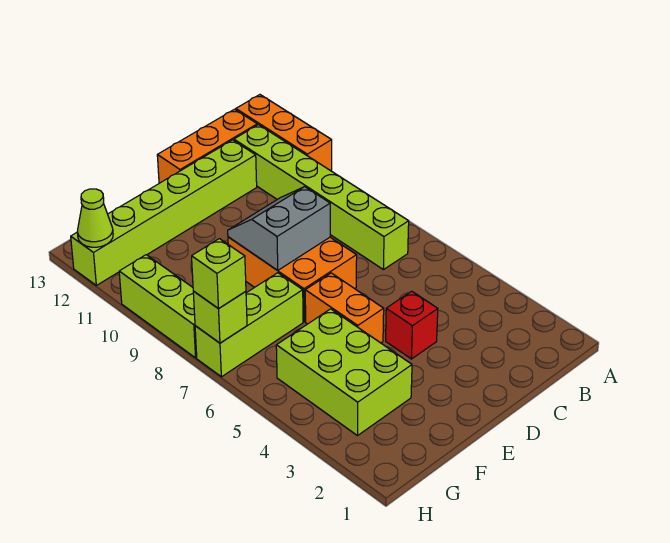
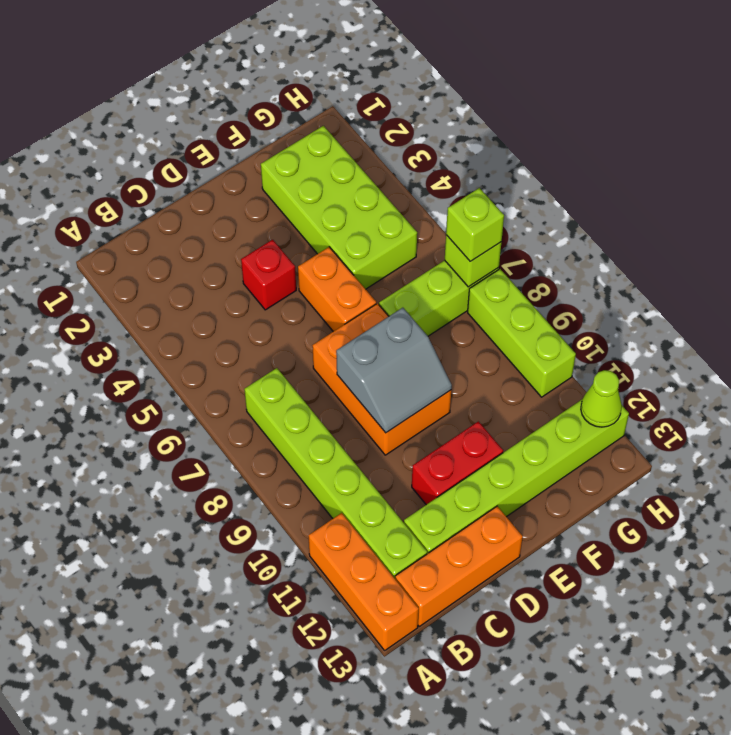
none -> red 1x2 brick [412,421,503,505]
lime 2x3 brick [276,309,412,436] -> lime 2x4 brick [261,126,417,289]

